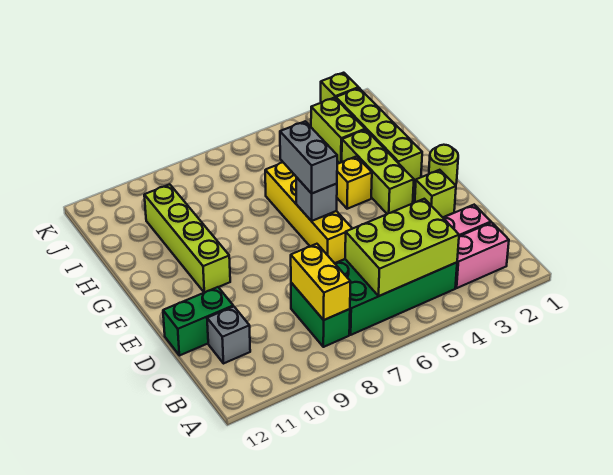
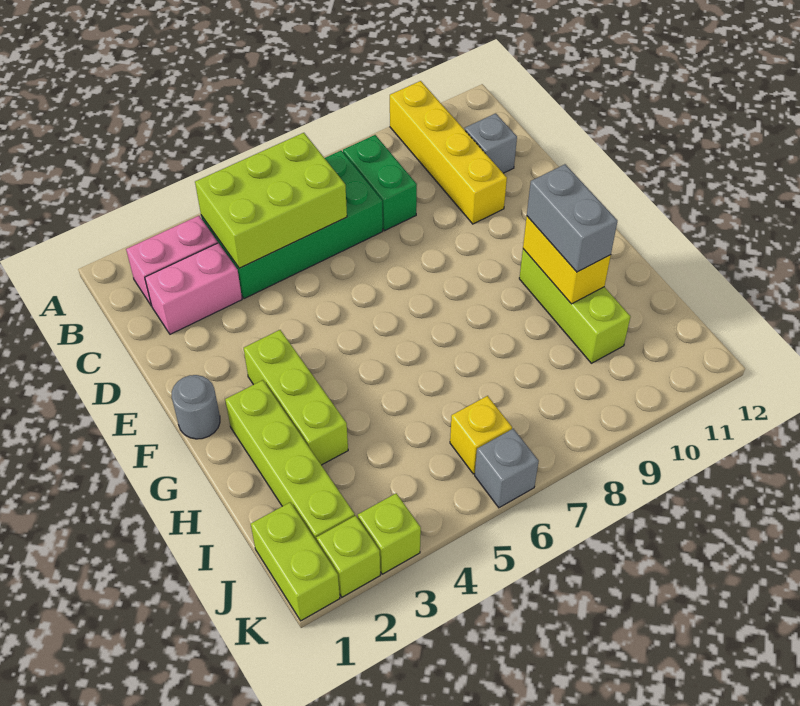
yellow 1x2 brick [291,244,350,320] -> yellow 1x2 brick moved to [523,216,611,304]
green 1x2 brick [163,287,233,356] -> none
lime 1x1 brick [415,170,456,217] -> lime 1x1 brick moved to [358,493,421,574]
yellow 1x4 brick [265,162,352,263] -> yellow 1x4 brick moved to [390,81,507,224]
lime 1x1 round brick [429,145,458,185] -> grey 1x1 round brick [172,375,220,439]
grey 1x1 brick [296,177,337,221] -> grey 1x1 brick moved to [475,429,539,508]
grey 1x2 brick [280,121,337,193] -> grey 1x2 brick moved to [527,164,617,272]
lime 1x4 brick [144,184,230,293] -> lime 1x3 brick [519,249,630,363]
yellow 1x1 brick [337,156,372,209] -> yellow 1x1 brick moved to [450,396,512,474]
lime 1x2 brick [311,98,365,163] -> lime 1x2 brick moved to [251,502,340,621]

